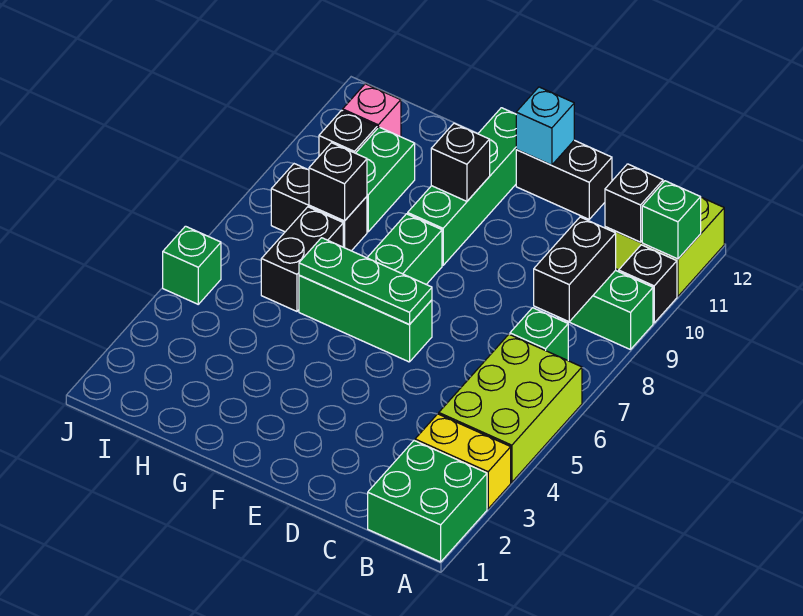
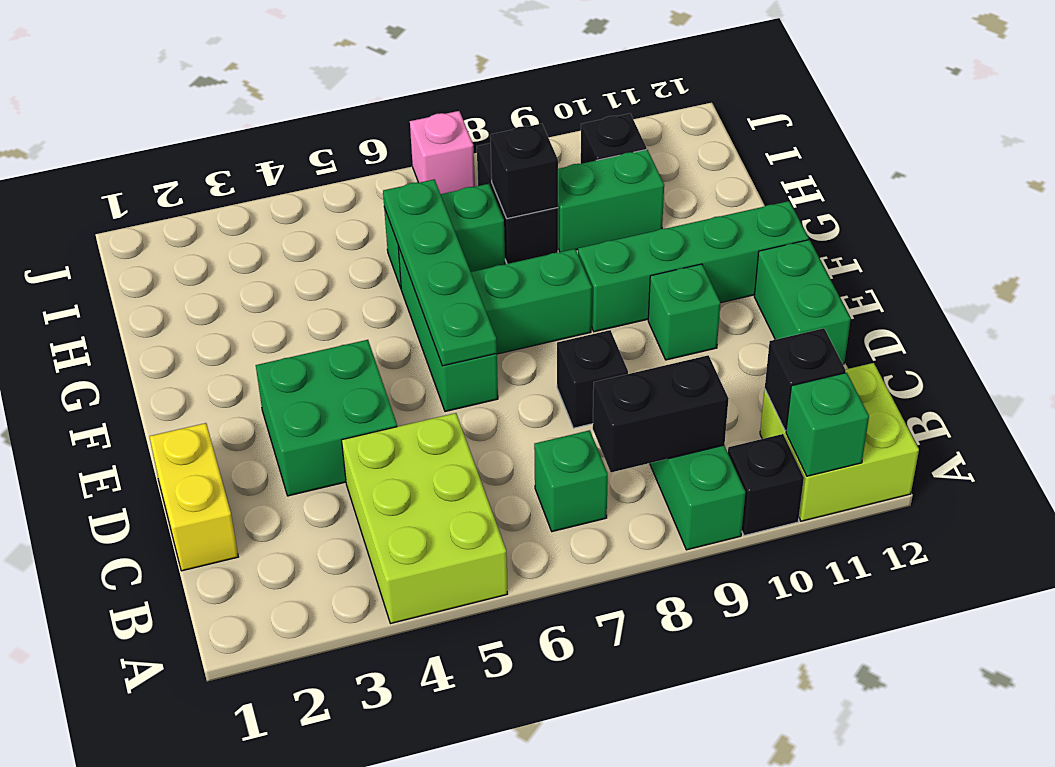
green 2x2 brick [368,441,487,562] -> green 2x2 brick moved to [256,340,397,496]
yellow 1x2 brick [415,414,511,509] -> yellow 1x2 brick moved to [149,423,238,571]
lime 2x3 brick [439,334,582,482] -> lime 2x3 brick turned to [342,413,507,624]
black 1x2 brick [516,140,612,219] -> green 1x2 brick [754,240,851,364]
green 1x3 plate [299,238,432,325] -> green 1x4 plate [383,179,497,366]
cyan 1x1 brick [516,87,574,165] -> none
black 1x1 brick [431,123,490,201] -> black 1x1 brick moved to [557,330,628,428]
black 1x2 brick [261,207,343,311] -> green 1x2 brick [384,184,505,288]
pink 1x1 brick [343,84,401,137] -> pink 1x1 brick moved to [410,111,475,194]
green 1x1 brick [163,226,221,304] -> green 1x1 brick moved to [648,264,720,360]

